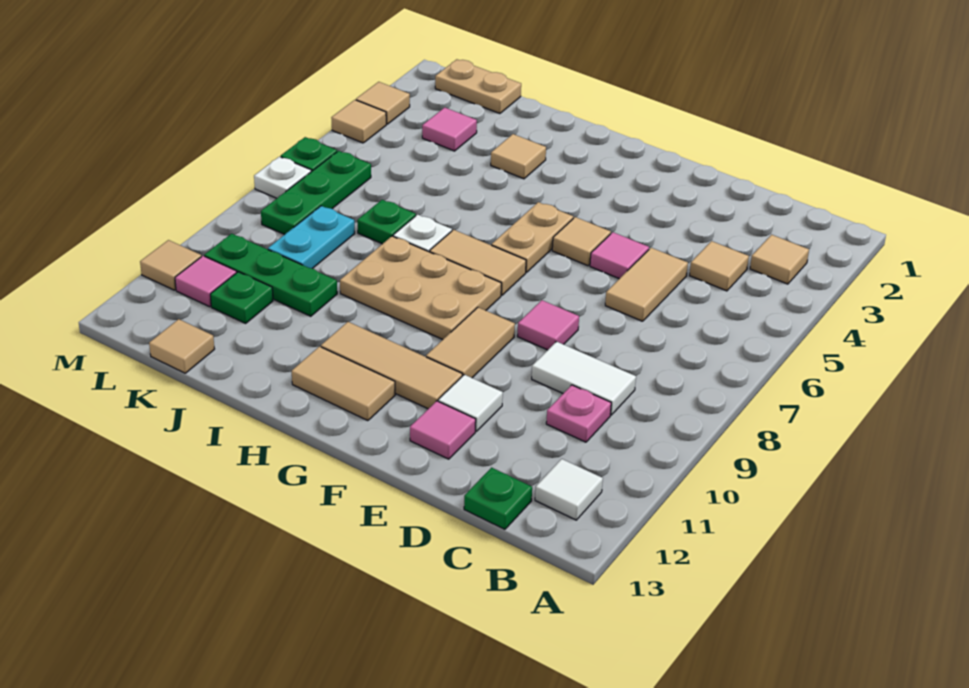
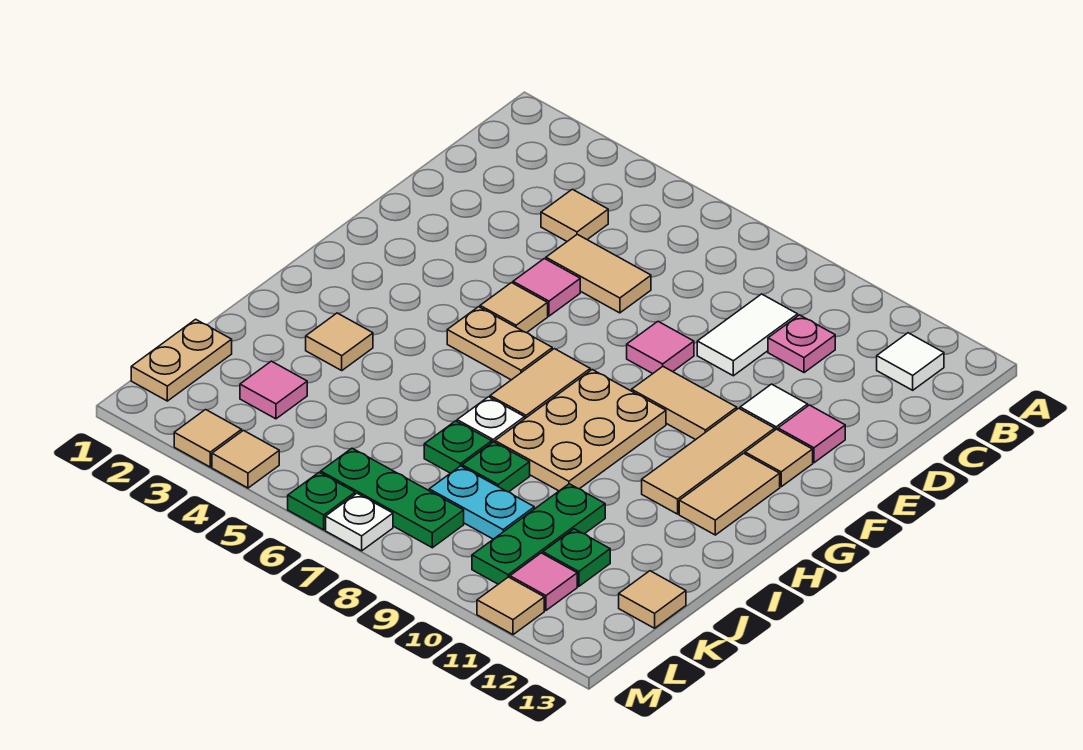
tan 1x1 tile [750,235,809,284] -> tan 1x1 tile moved to [745,429,813,487]
green 1x1 plate [464,468,532,529] -> green 1x1 plate moved to [462,442,530,492]

